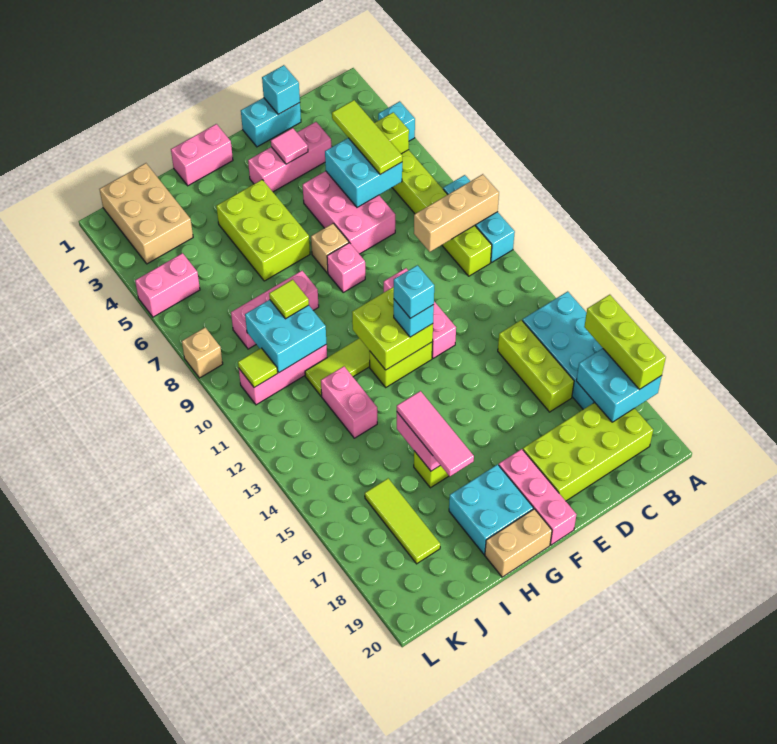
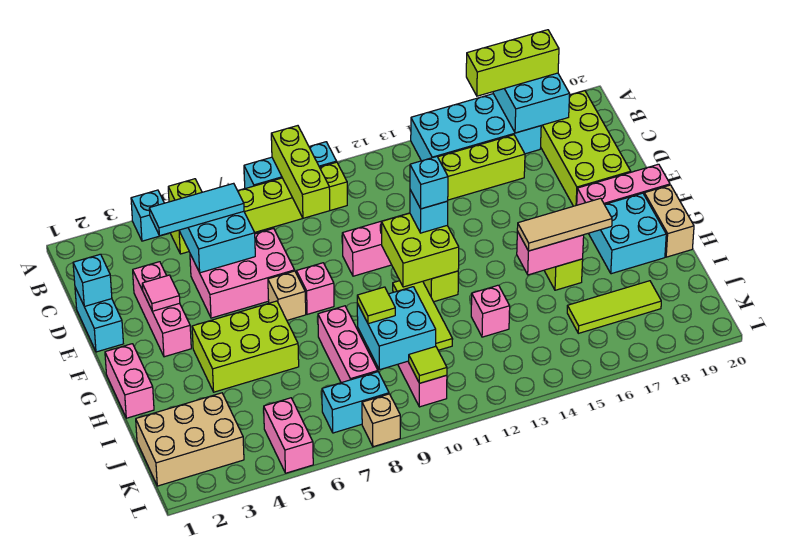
tan 1x3 brick [414,174,499,252] -> lime 1x3 brick [271,126,330,218]
lime 1x3 tile [332,100,402,174] -> cyan 1x3 tile [149,183,244,236]
pink 1x3 tile [397,391,474,476] -> tan 1x3 tile [517,198,612,251]
pink 1x2 brick [321,366,377,438] -> pink 1x1 brick [471,285,510,337]
none -> cyan 1x2 brick [322,372,389,433]

